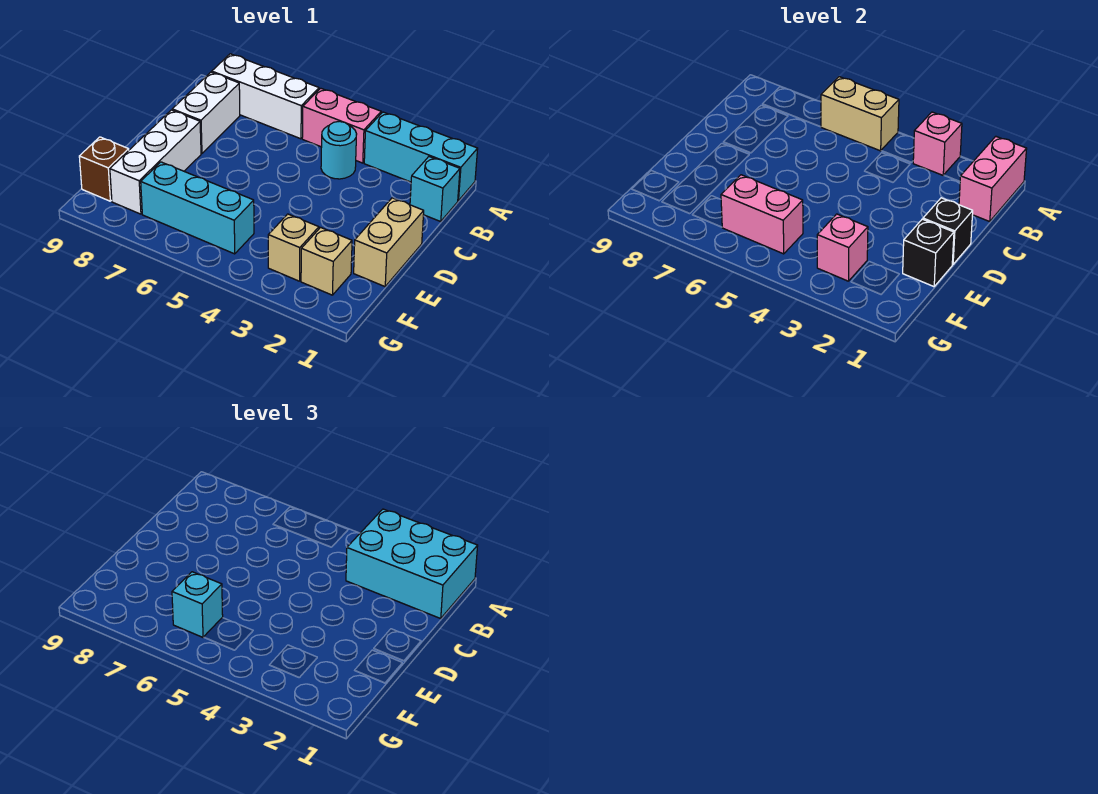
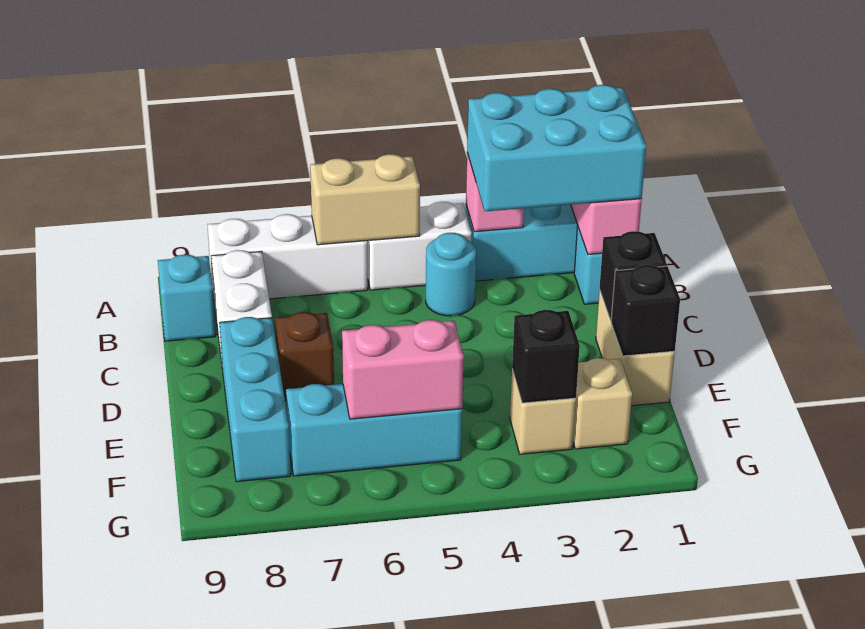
pink 1x2 brick [302,88,381,163] -> white 1x2 brick [367,202,472,290]
white 1x3 brick [110,110,201,214] -> cyan 1x3 brick [220,317,291,482]
pink 1x1 brick [817,214,868,281] -> black 1x1 brick [512,310,580,403]
cyan 1x1 brick [172,572,223,637] -> cyan 1x1 brick moved to [158,255,216,341]
brown 1x1 brick [79,137,129,201] -> brown 1x1 brick moved to [275,312,334,401]

